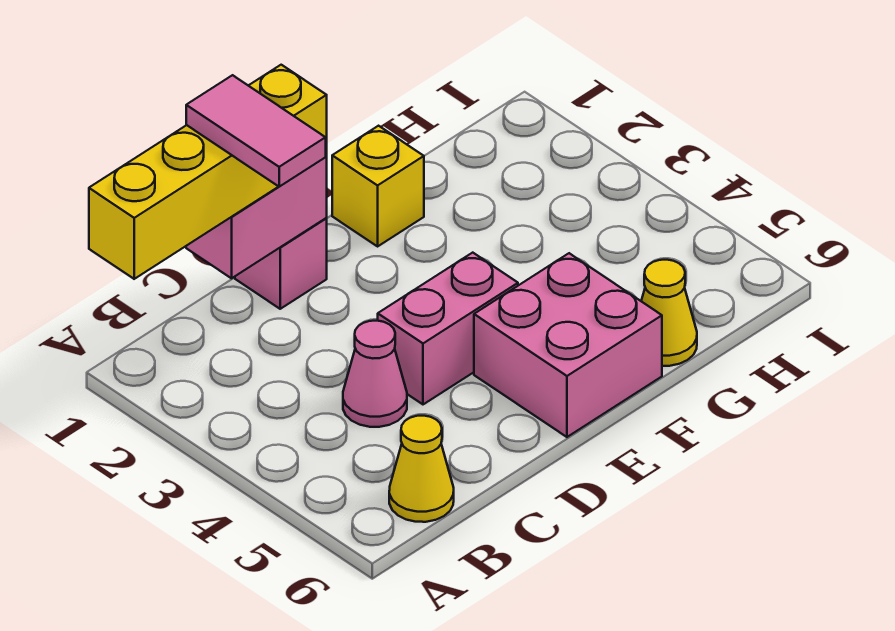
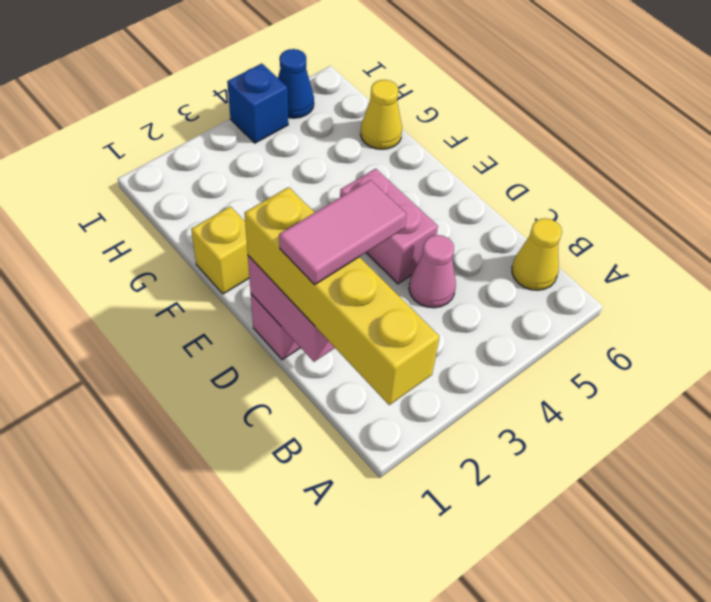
pink 2x2 brick [474,253,662,437] -> none
none -> blue 1x1 brick [227,64,288,143]
none -> blue 1x1 cone [278,49,314,118]

